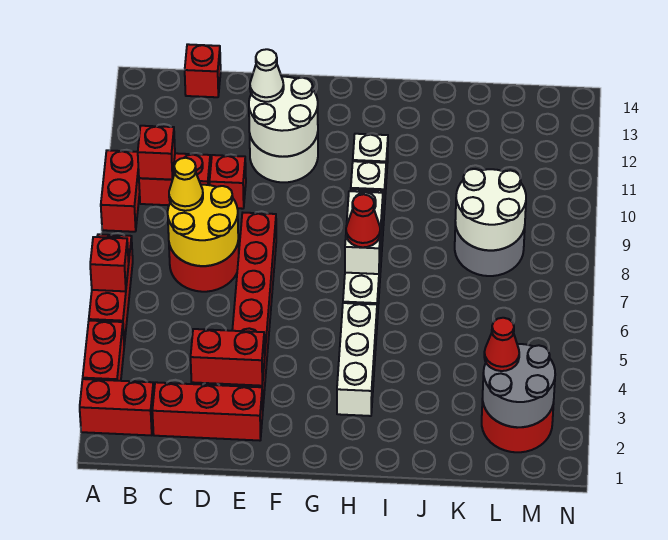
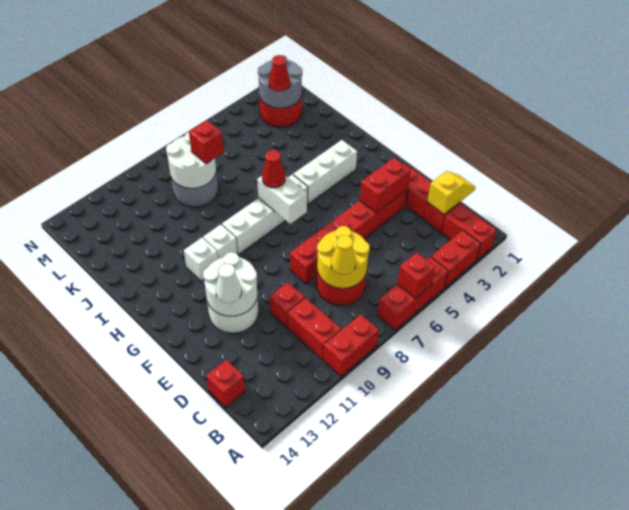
red 1x1 brick [138,126,175,180] -> red 1x1 brick moved to [189,120,224,164]
none -> yellow 1x2 slope [427,171,475,214]
red 1x2 brick [191,329,265,386] -> red 1x2 brick turned to [360,158,411,213]
white 1x2 brick [345,191,383,274] -> white 1x2 brick turned to [257,176,307,224]

